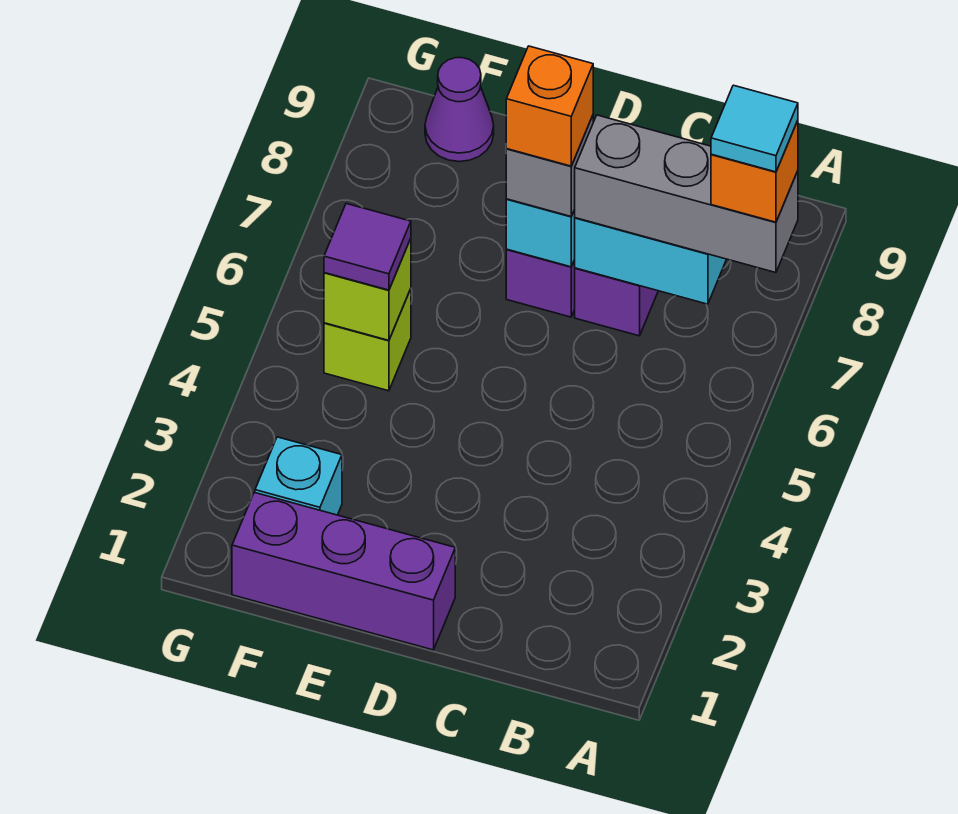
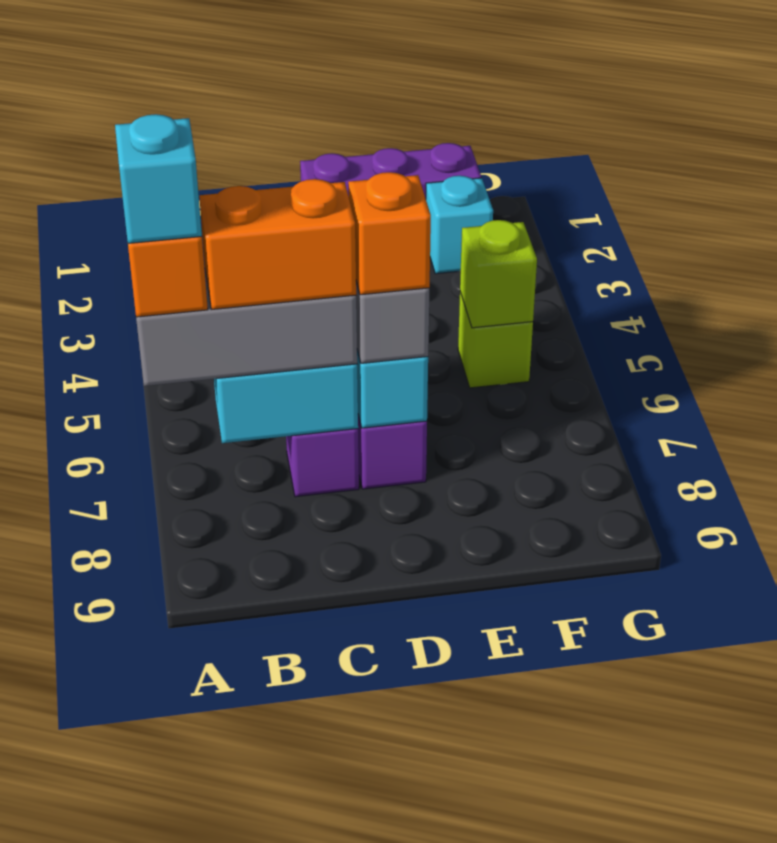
cyan 1x1 tile [711,85,798,172] -> cyan 1x1 brick [115,114,202,243]
none -> orange 1x2 brick [199,179,356,309]
purple 1x1 tile [324,204,411,290] -> none
purple 1x1 cone [425,58,494,162] -> none

